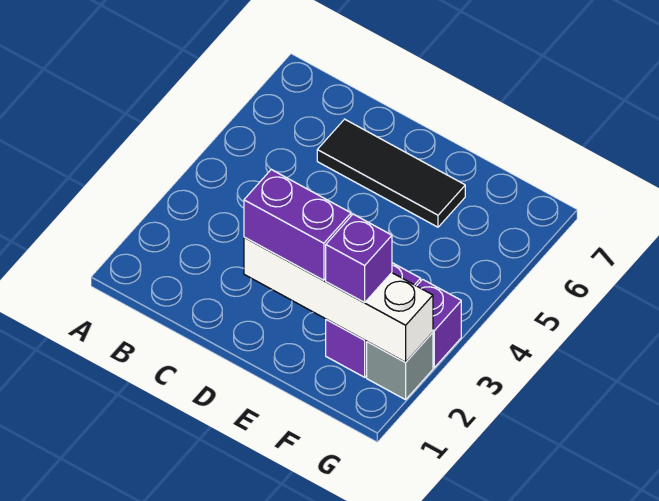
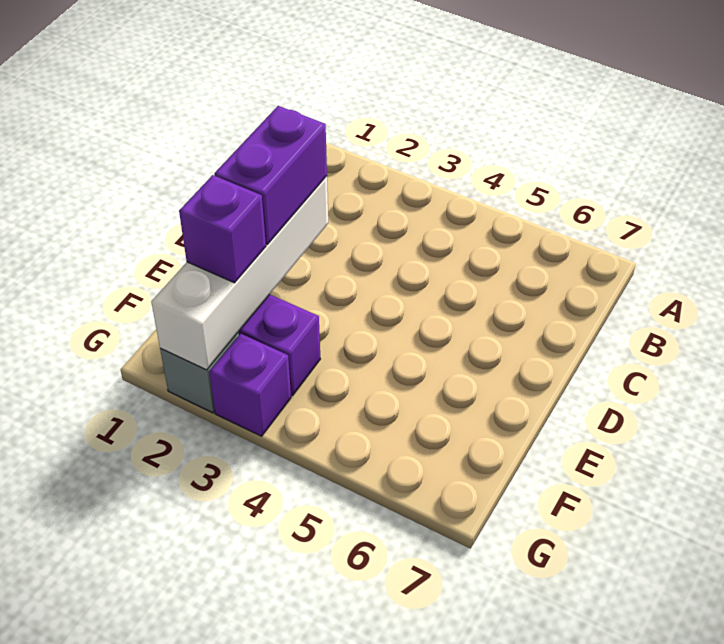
black 1x3 tile [317,119,465,227] -> none

